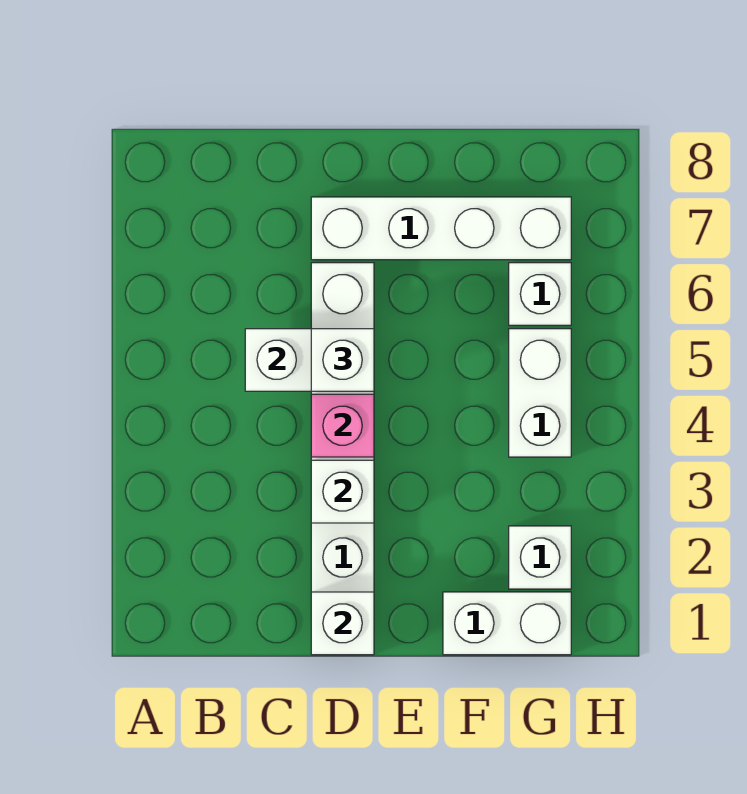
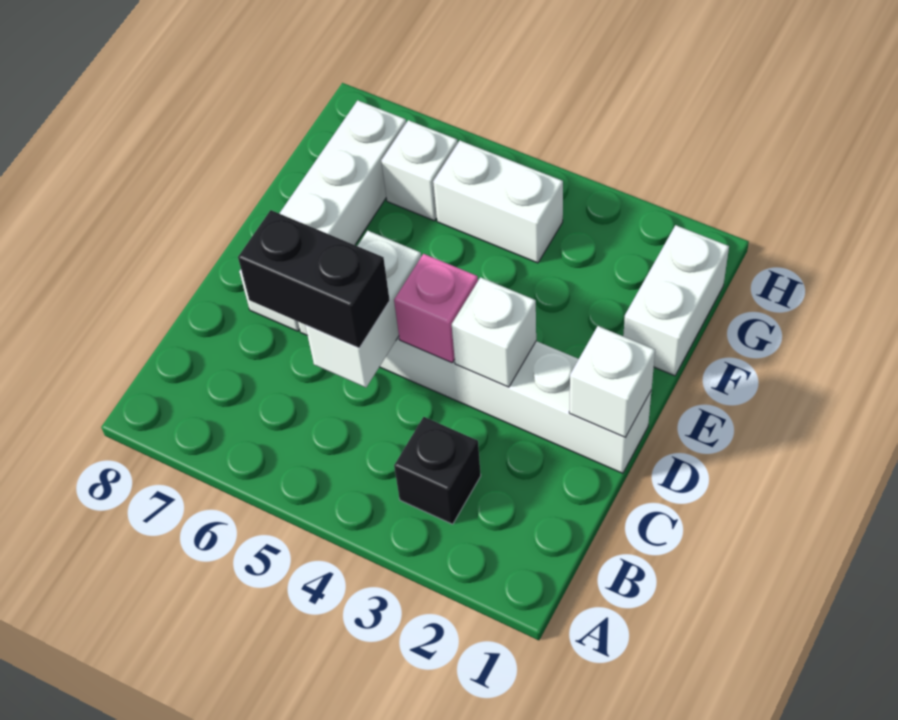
none -> black 1x1 brick [394,417,481,524]
none -> black 1x2 brick [238,210,390,348]
white 1x1 brick [311,329,374,391] -> none
white 1x1 brick [509,526,571,589] -> none

